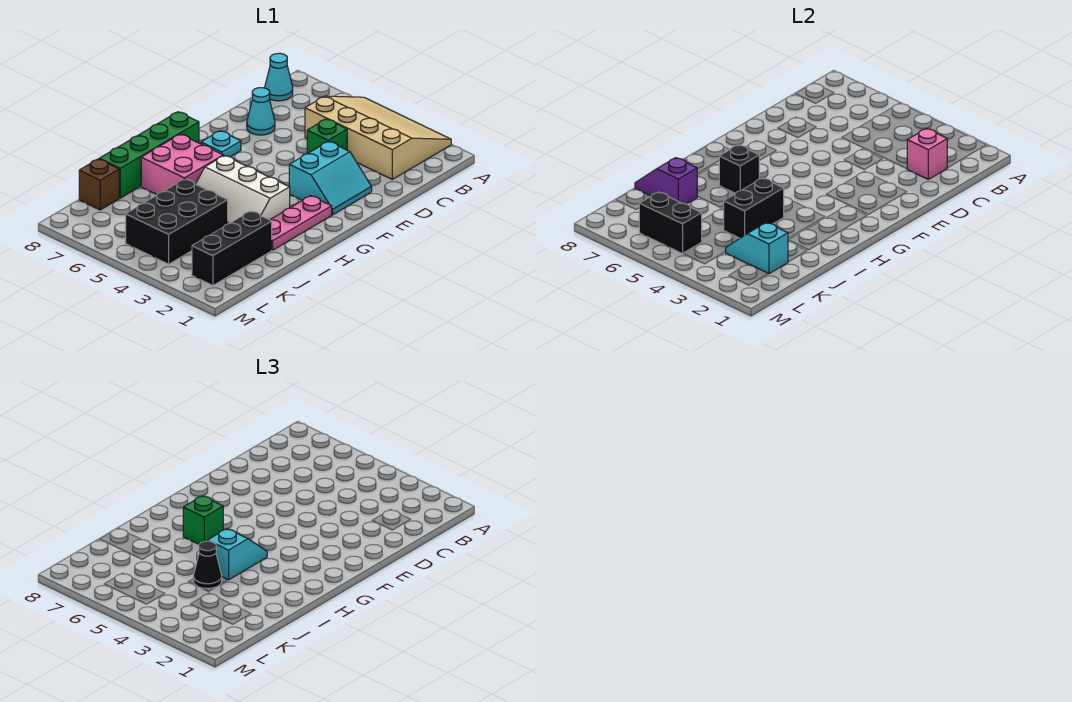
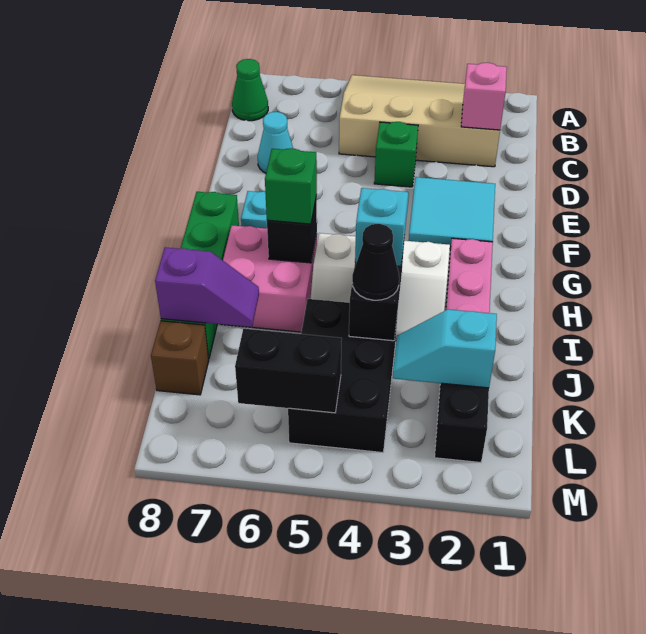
cyan 1x1 cone [265,53,293,101] -> green 1x1 cone [232,59,268,121]
cyan 2x2 slope [289,141,372,215] -> cyan 2x2 tile [409,177,495,248]
purple 1x2 slope [635,158,698,204] -> purple 1x2 slope turned to [155,247,259,327]

